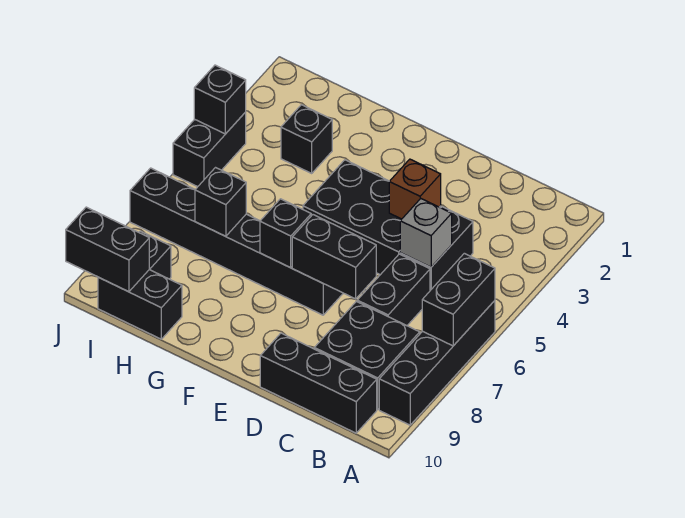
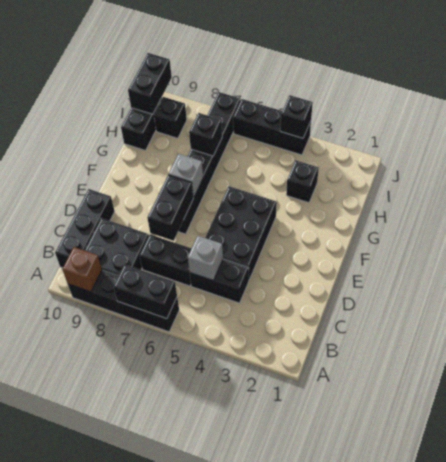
brown 1x1 brick [389,159,441,219] -> brown 1x1 brick moved to [62,247,102,292]
black 1x1 brick [260,199,311,268] -> grey 1x1 brick [169,154,203,198]
black 1x2 brick [173,112,246,187] -> black 1x3 brick [233,99,311,155]

